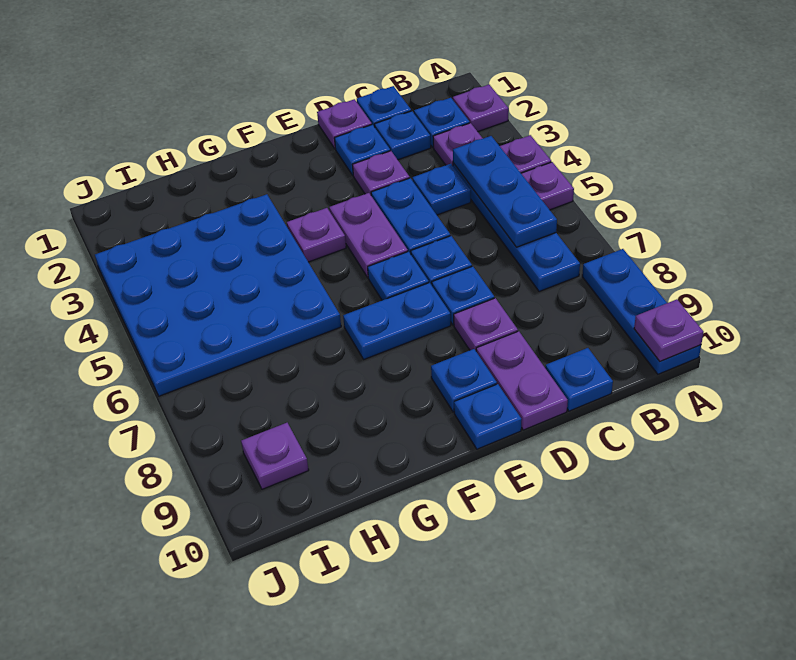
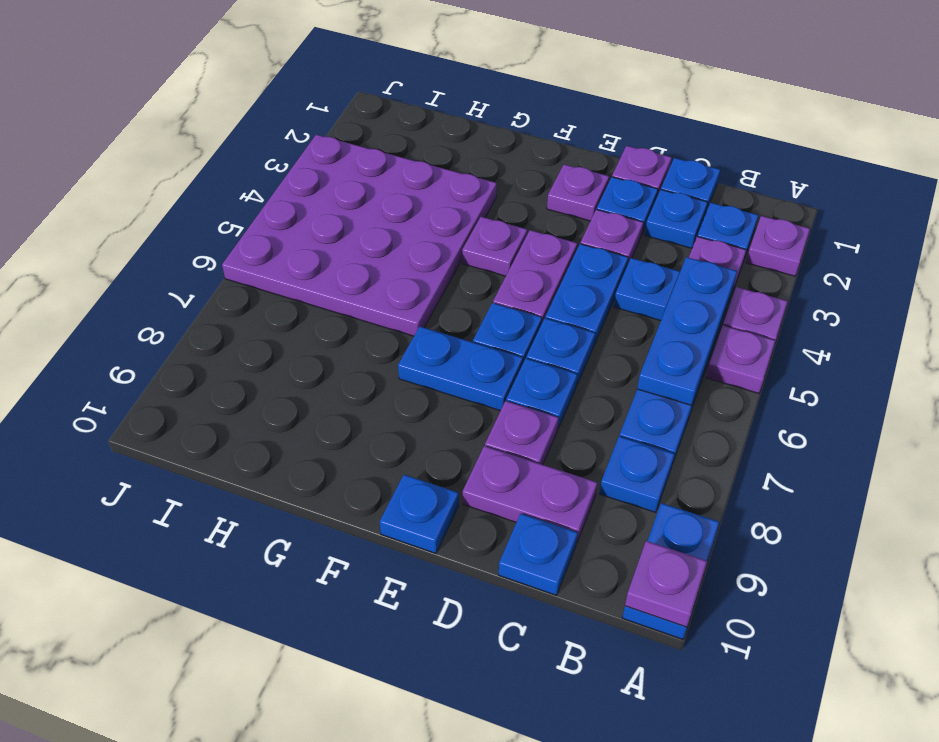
blue 1x3 plate [582,249,701,374] -> blue 1x2 plate [622,503,719,639]
purple 1x2 plate [476,331,568,430] -> purple 1x2 plate turned to [463,446,597,542]
blue 1x1 plate [431,349,497,412] -> blue 1x1 plate moved to [600,436,675,512]
blue 4x4 plate [95,194,341,396] -> purple 4x4 plate [222,135,497,336]
purple 1x1 plate [241,423,309,489] -> purple 1x1 plate moved to [547,164,609,221]

